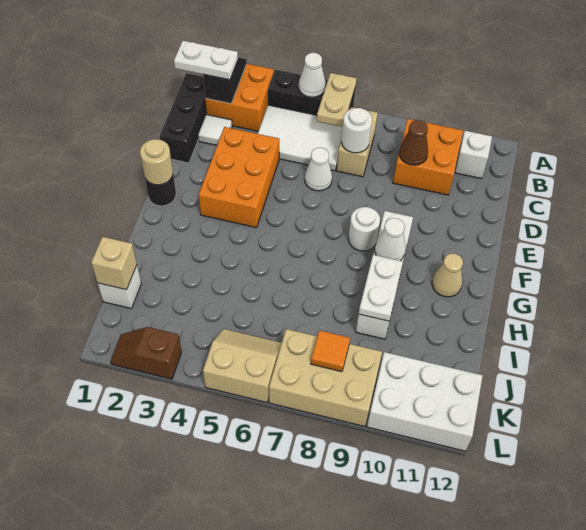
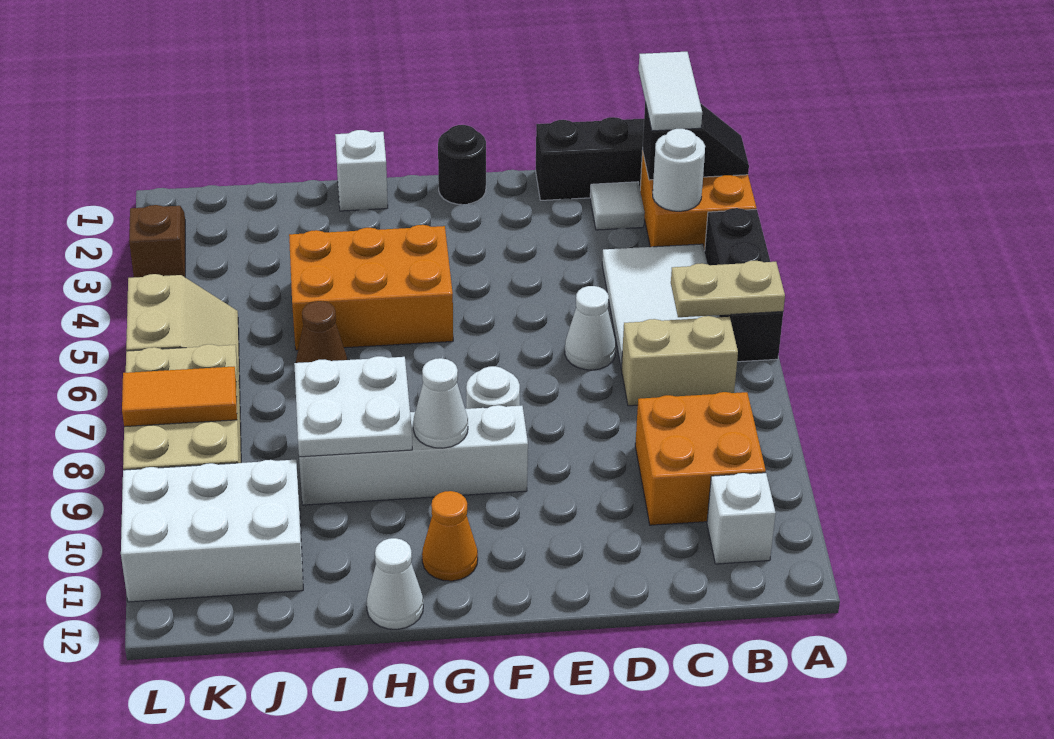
white 1x1 cone [299,53,326,97] -> white 1x1 cone moved to [367,538,423,629]
white 1x2 plate [174,41,238,80] -> white 1x2 tile [639,52,702,131]
white 1x1 round brick [341,108,372,153] -> white 1x1 round brick moved to [653,129,705,211]
brown 1x1 cone [399,120,428,165] -> brown 1x1 cone moved to [296,301,347,363]
orange 2x3 brick [199,127,279,228] -> orange 2x3 brick moved to [289,225,453,350]
tan 1x1 round brick [140,139,173,185] -> none
tan 1x1 cone [432,254,463,297] -> orange 1x1 cone [422,491,478,581]
white 1x2 plate [359,255,403,321] -> white 2x2 plate [294,356,412,457]
white 1x1 brick [97,265,141,308] -> white 1x1 brick moved to [335,130,388,211]
tan 1x1 brick [91,237,137,290] -> none
orange 1x1 tile [311,330,350,372] -> orange 1x2 tile [122,367,237,427]
white 2x3 brick [367,352,483,451] -> white 2x3 brick turned to [121,460,303,602]

